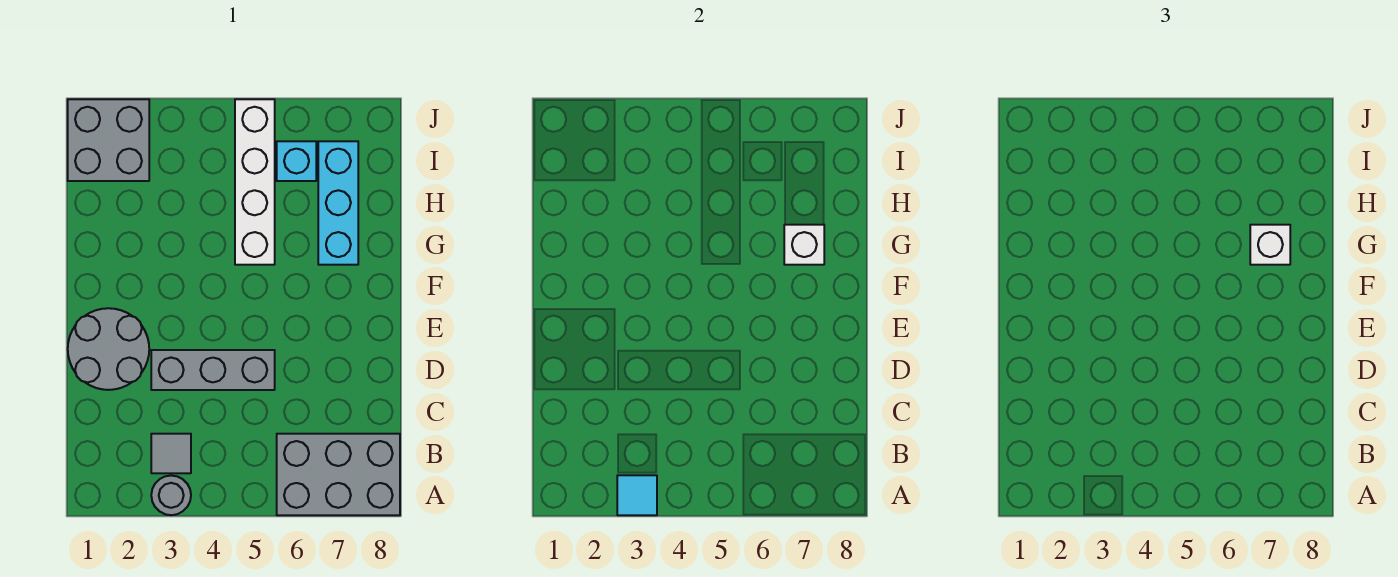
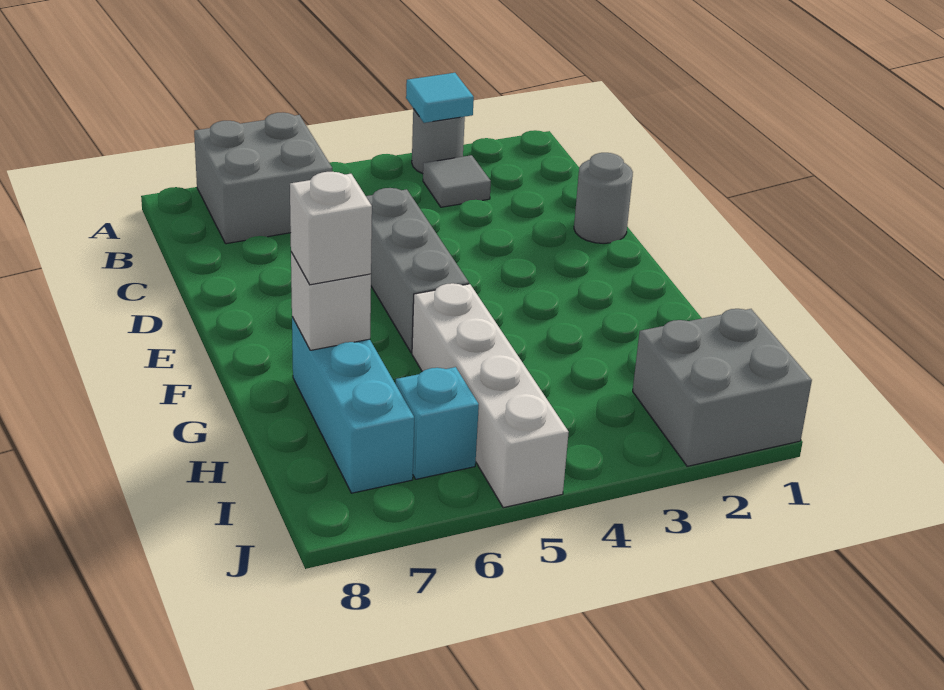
grey 2x3 brick [277,434,400,515] -> grey 2x2 brick [194,113,332,244]
grey 2x2 round brick [68,308,149,390] -> grey 1x1 round brick [574,153,633,244]
grey 1x3 brick [151,350,275,390] -> grey 1x3 brick turned to [366,188,469,353]

